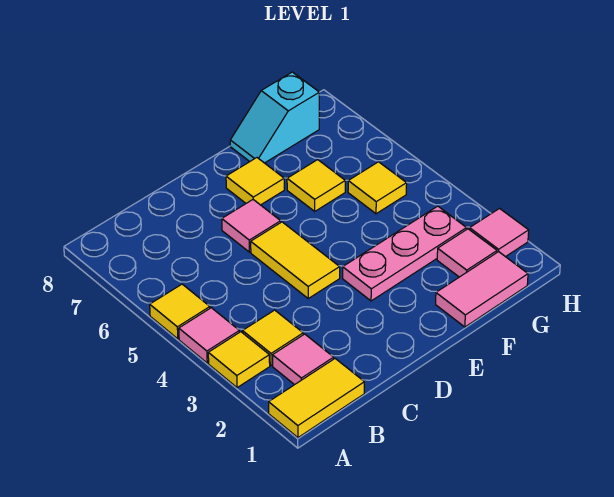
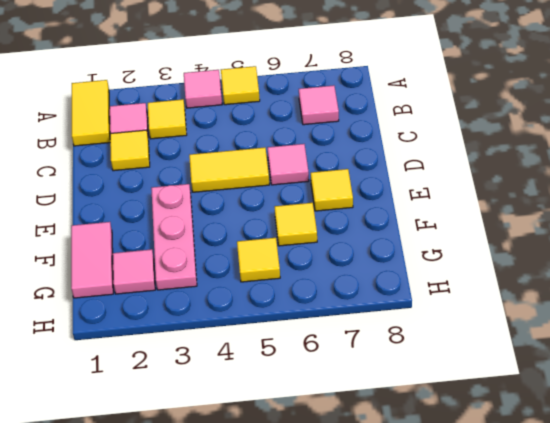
yellow 1x1 tile [208,332,270,388] -> yellow 1x1 tile moved to [110,130,150,171]
cyan 1x2 slope [230,72,319,163] -> none
pink 1x1 tile [469,209,529,257] -> pink 1x1 tile moved to [299,85,339,125]

